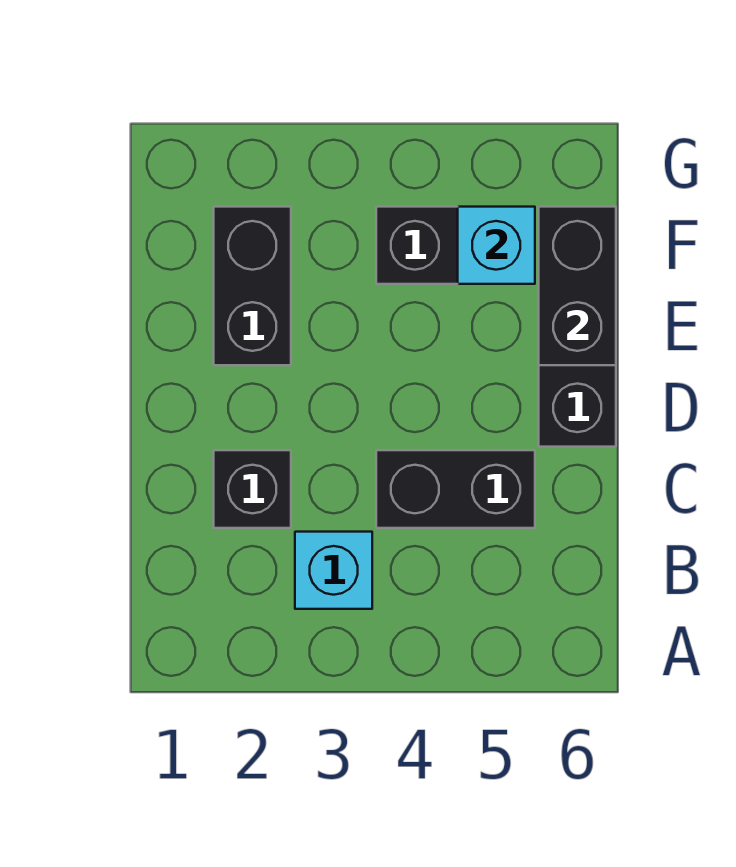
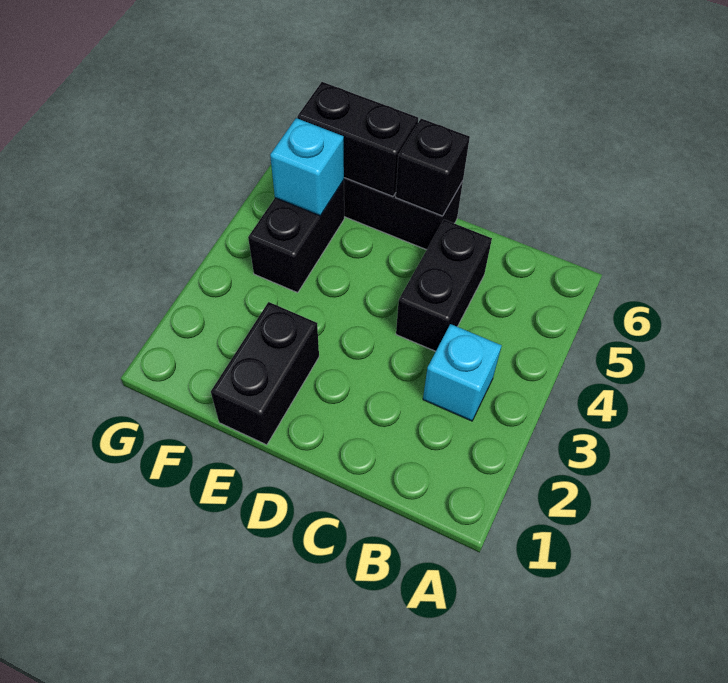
black 1x1 brick [214,450,291,528] -> black 1x1 brick moved to [396,119,470,216]
black 1x2 brick [214,207,291,365] -> black 1x2 brick turned to [211,302,319,445]

